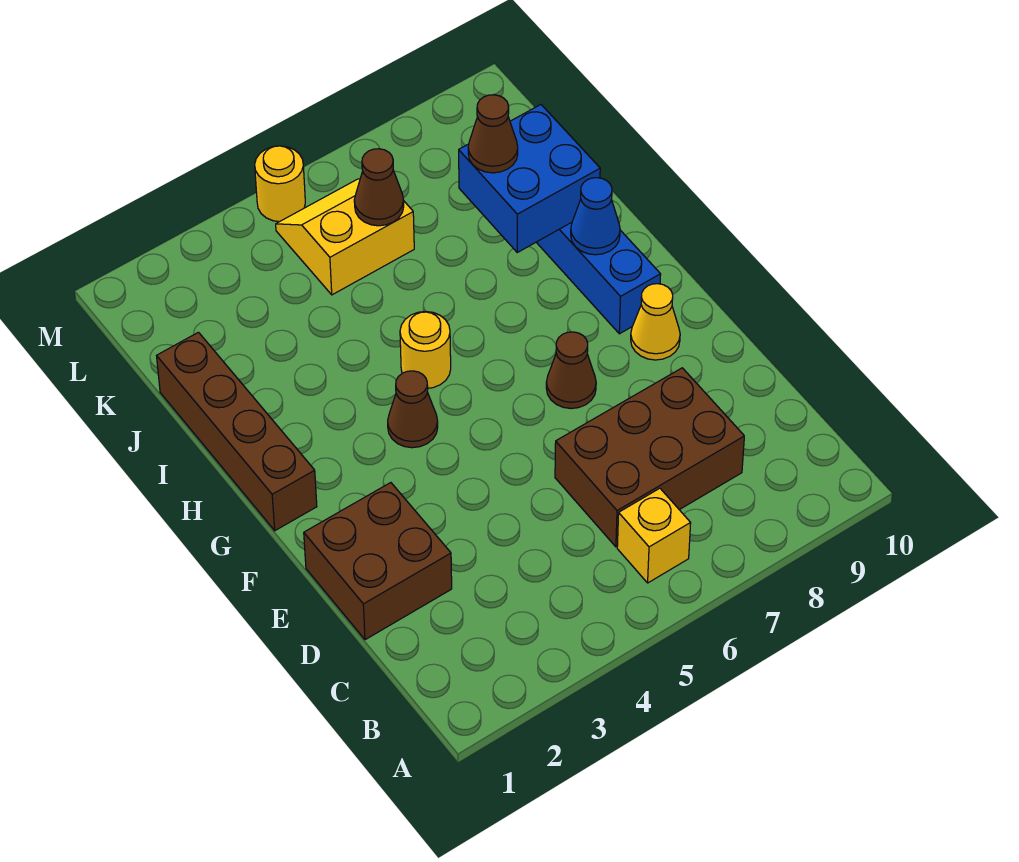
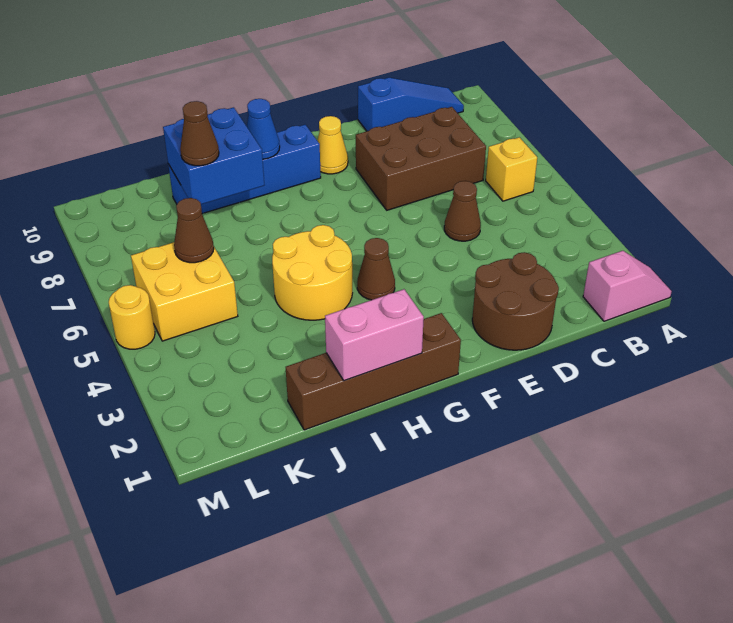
none -> pink 1x2 slope [583,251,672,321]
none -> blue 1x3 slope [358,78,464,131]
brown 2x3 brick [555,368,744,547] -> brown 2x3 brick turned to [356,107,486,210]
brown 2x2 brick [304,483,452,640] -> brown 2x2 round brick [472,252,559,350]
brown 1x1 cone [546,332,596,409] -> brown 1x1 cone moved to [444,181,481,241]
none -> pink 1x2 brick [325,289,424,381]
yellow 1x1 round brick [400,311,451,388] -> yellow 2x2 round brick [272,225,352,320]
yellow 2x2 slope [276,179,414,295] -> yellow 2x2 brick [131,242,238,341]

